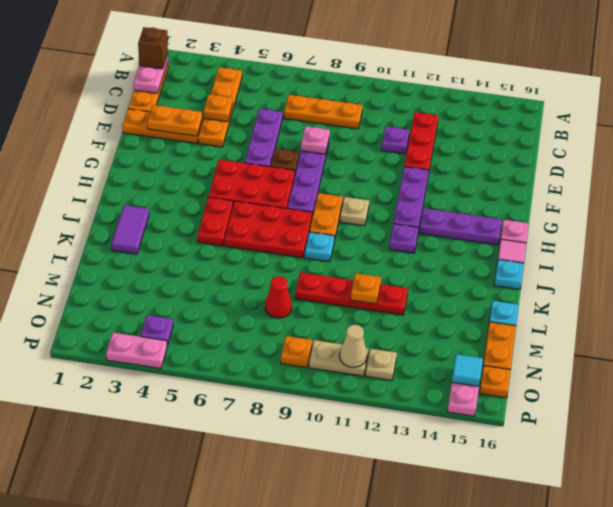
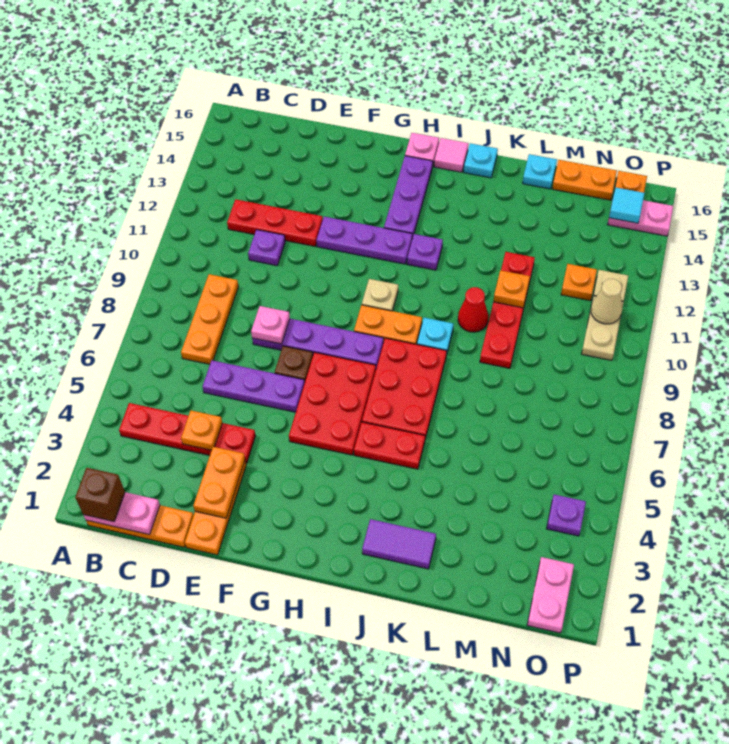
orange 1x4 plate [198,67,242,147] -> red 1x4 plate [119,403,256,463]
red 1x1 cone [265,276,292,318] -> red 1x1 cone moved to [458,287,488,332]
orange 1x1 plate [281,336,312,368] -> orange 1x1 plate moved to [561,264,597,300]
pink 1x2 plate [106,333,167,368] -> pink 1x2 plate moved to [527,557,574,633]

